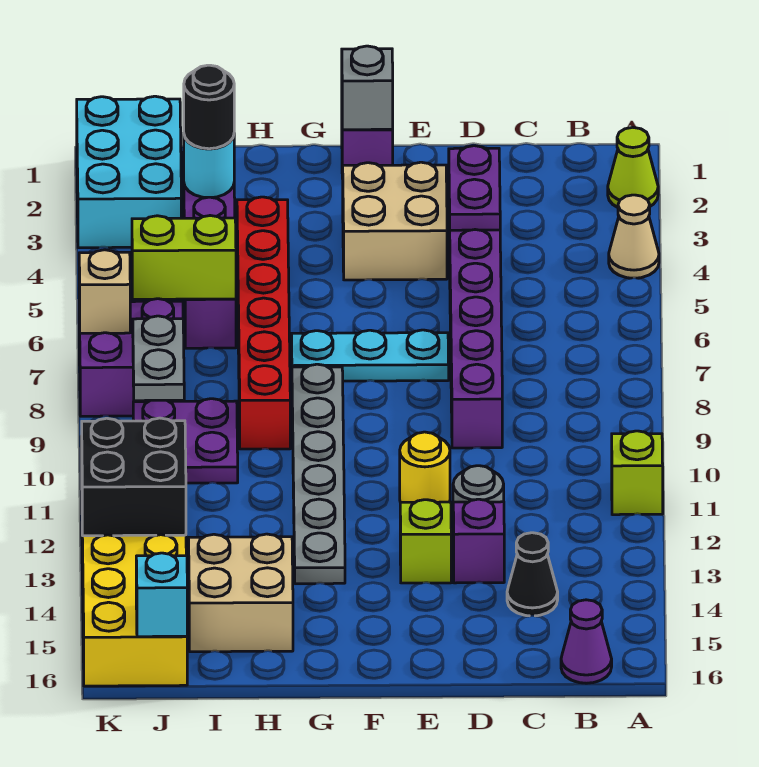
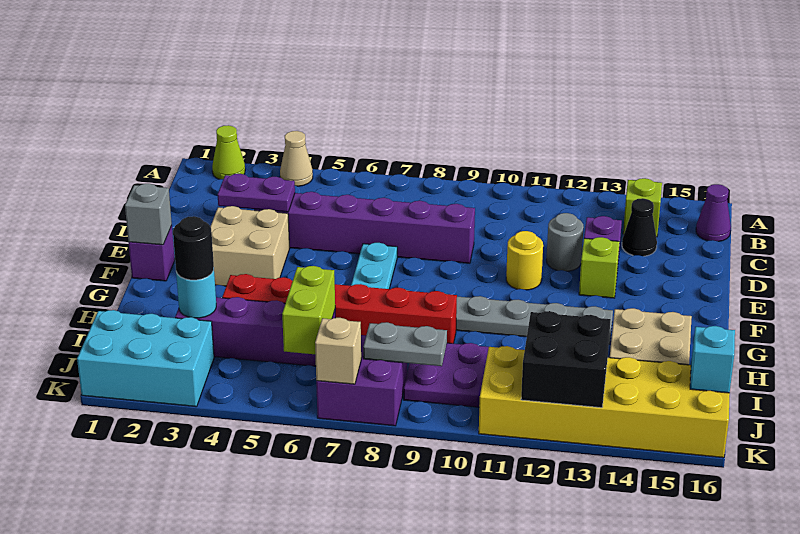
lime 1x1 brick [612,431,663,515] -> lime 1x1 brick moved to [623,178,662,237]

